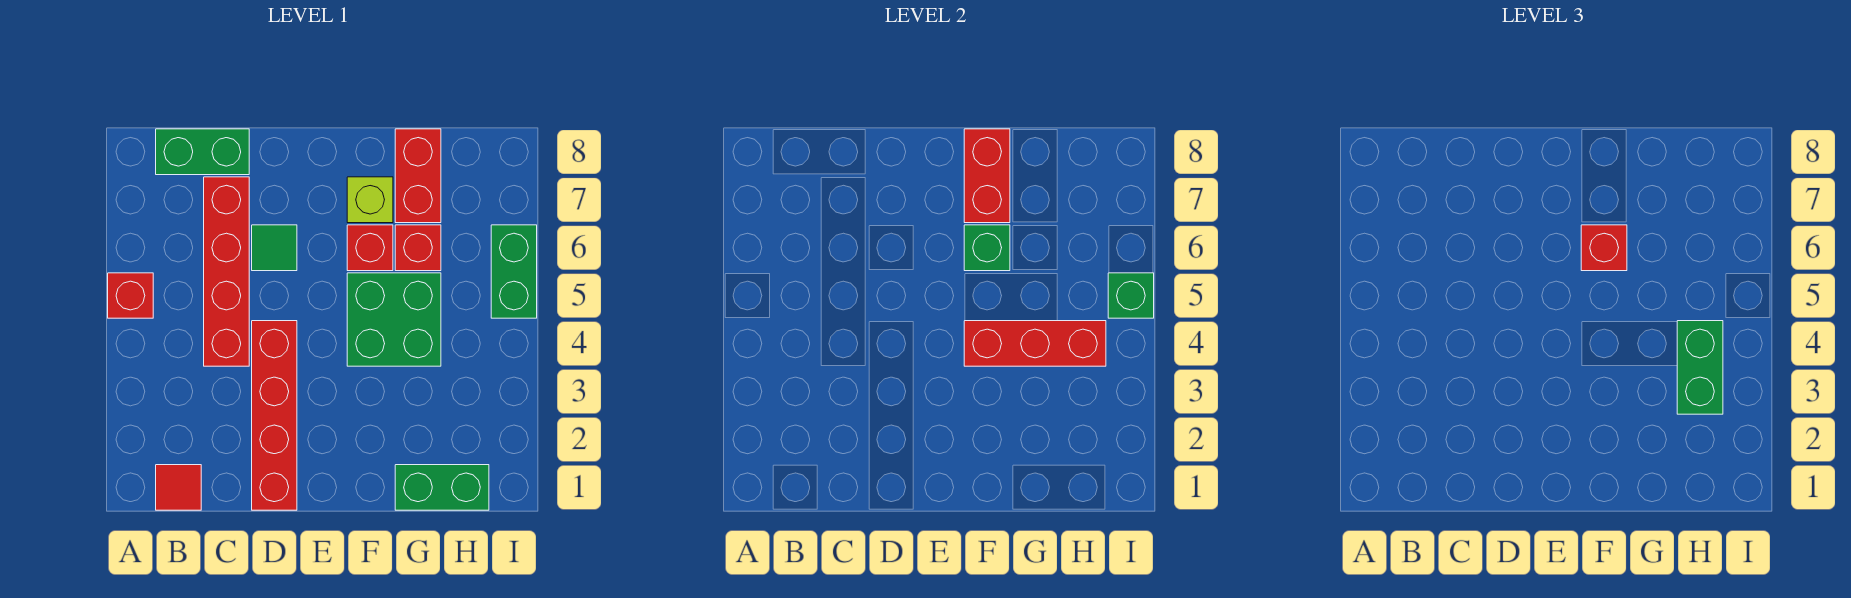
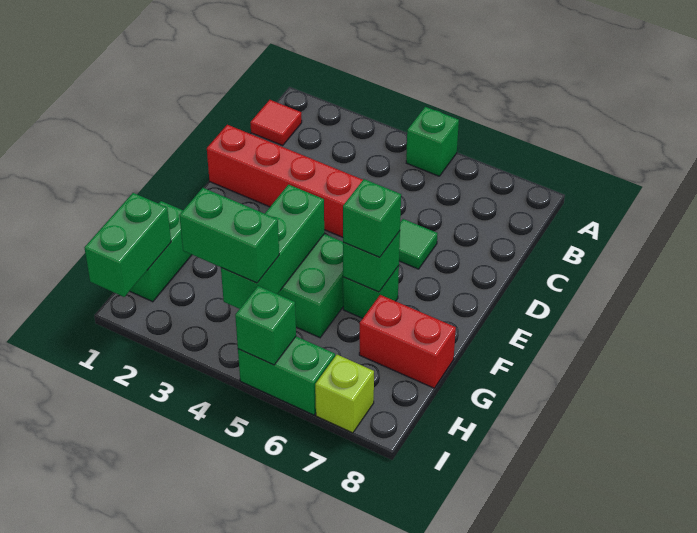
red 1x1 brick [108,273,153,318] -> green 1x1 brick [406,107,459,176]
green 1x2 brick [156,129,249,175] -> green 1x2 brick moved to [85,193,171,297]
red 1x4 brick [204,177,249,366] -> none
red 1x3 brick [964,321,1106,366] -> green 1x3 brick [221,185,324,309]
red 1x1 brick [347,225,393,271] -> green 1x1 brick [343,266,399,318]
red 1x1 brick [1581,225,1627,271] -> green 1x1 brick [343,179,401,257]
lime 1x1 brick [347,177,393,223] -> lime 1x1 brick moved to [315,355,374,433]
red 1x2 brick [964,129,1010,223] -> none
red 1x1 brick [395,225,441,271] -> none

